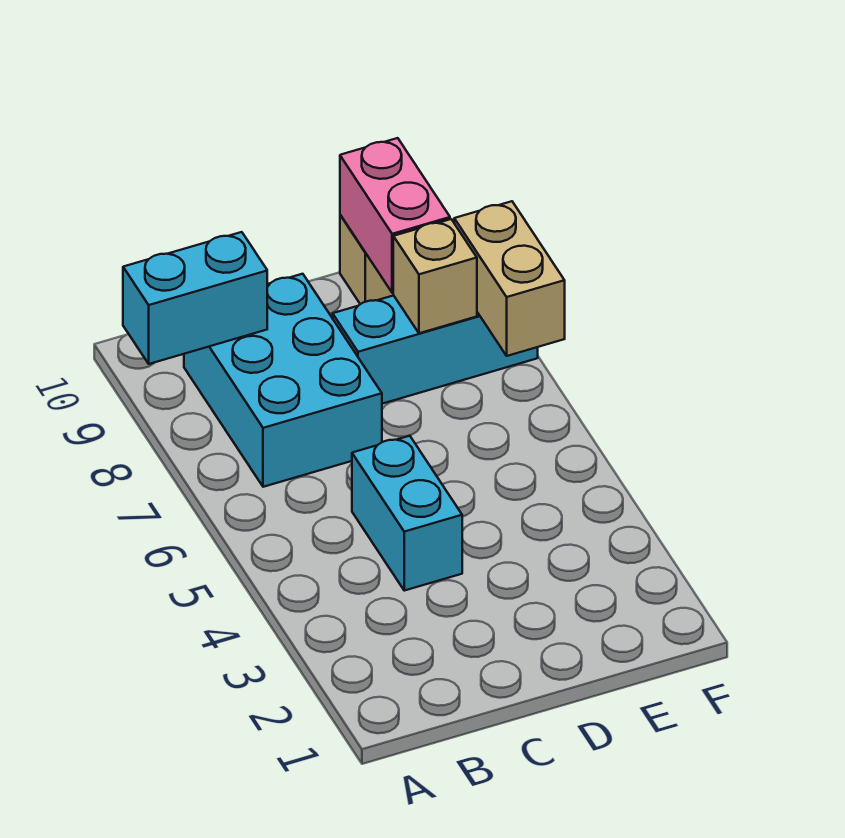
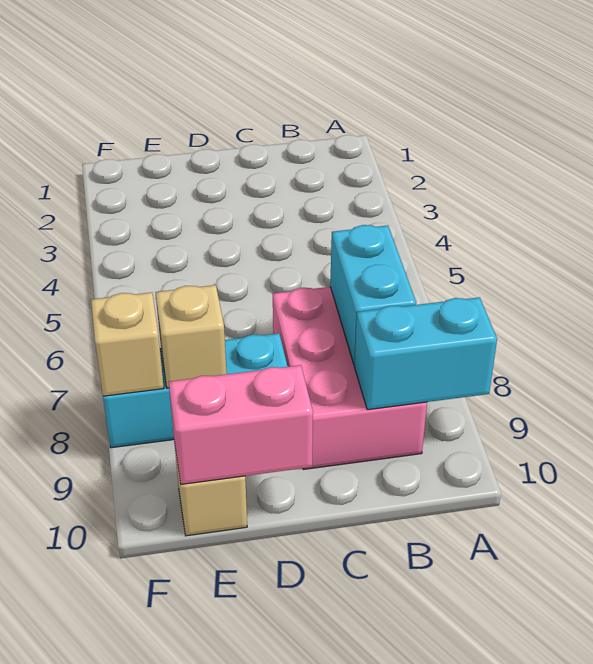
cyan 2x3 brick [184,274,382,487] -> pink 2x3 brick [273,287,427,469]
cyan 1x2 brick [352,436,462,591] -> cyan 1x2 brick moved to [330,225,416,365]
pink 1x2 brick [340,138,450,293] -> pink 1x2 brick turned to [169,365,313,484]
tan 1x2 brick [454,201,565,356] -> tan 1x1 brick [91,292,164,396]

